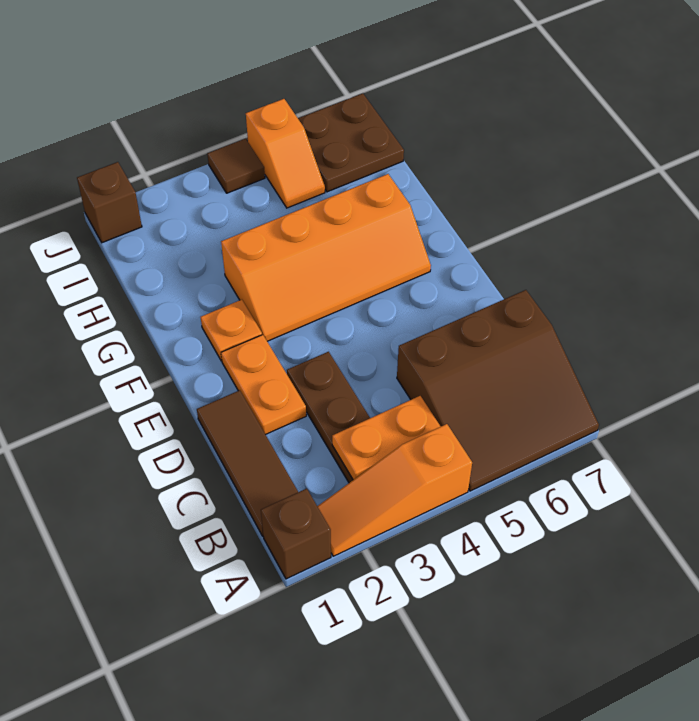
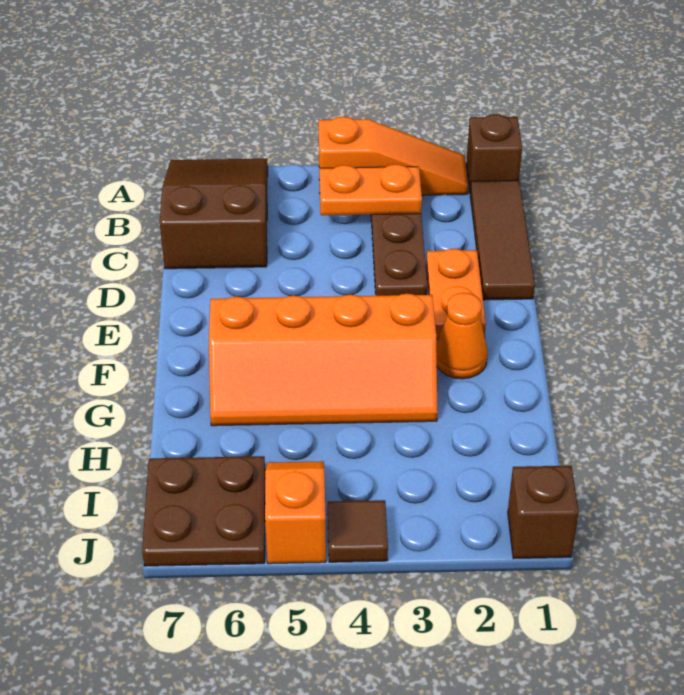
brown 3x3 slope [397,290,599,491] -> brown 2x3 slope [160,159,268,269]
orange 1x1 plate [201,300,262,361] -> orange 1x1 cone [436,293,488,379]
orange 2x4 slope [221,174,431,341] -> orange 2x4 slope turned to [209,294,438,426]

